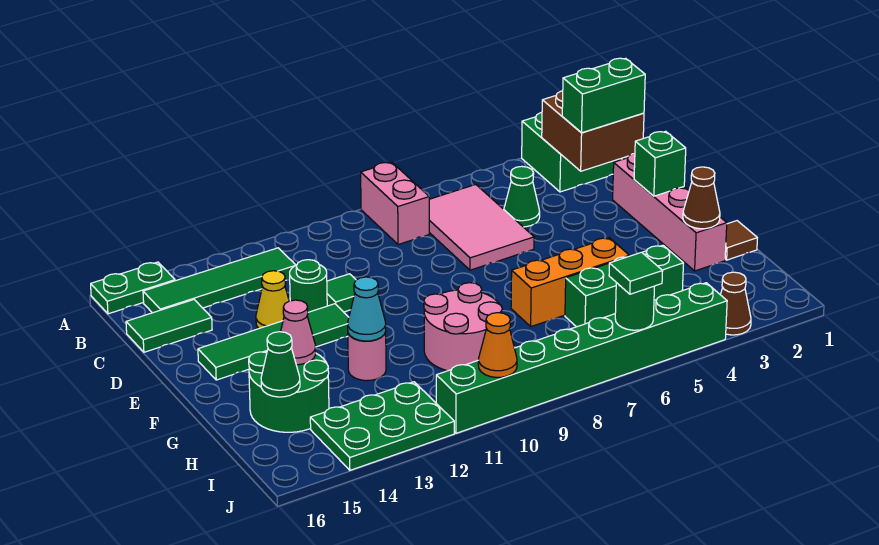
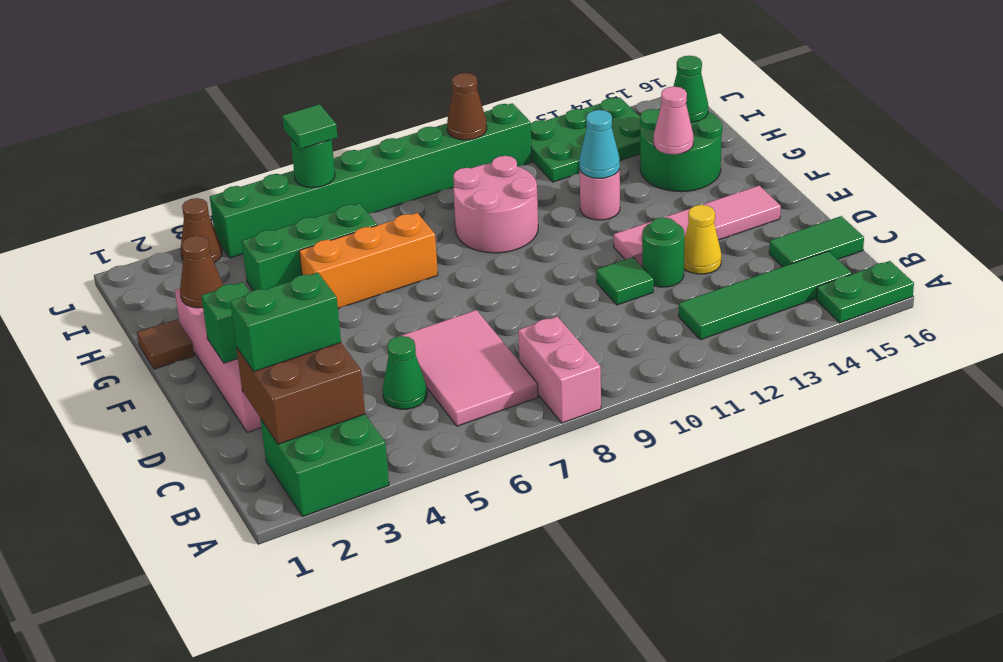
green 1x4 tile [198,304,349,380] -> pink 1x4 tile [614,186,781,266]
orange 1x1 cone [478,313,517,377] -> brown 1x1 cone [447,73,487,140]

